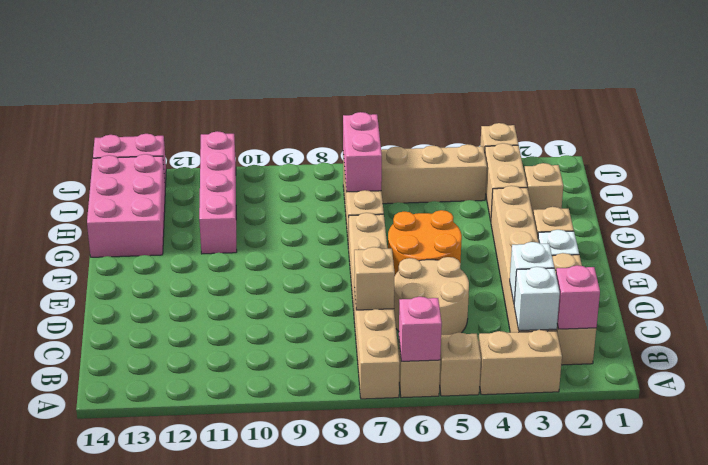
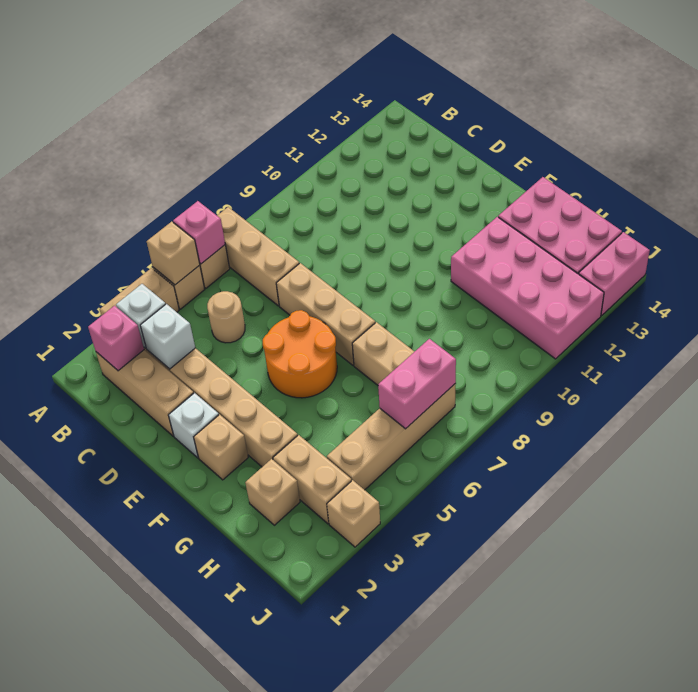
tan 2x2 round brick [394,257,469,335] -> tan 1x1 round brick [207,291,245,343]
tan 1x1 brick [354,247,395,310] -> tan 1x1 brick moved to [147,222,200,285]
pink 1x4 brick [199,131,237,254] -> pink 2x4 brick [451,217,604,359]
pink 1x2 brick [343,112,382,192] -> pink 1x2 brick turned to [378,339,456,429]

